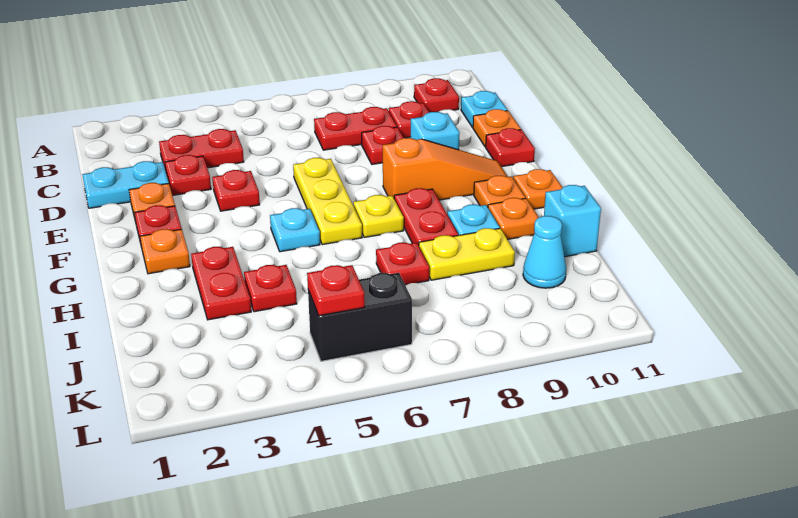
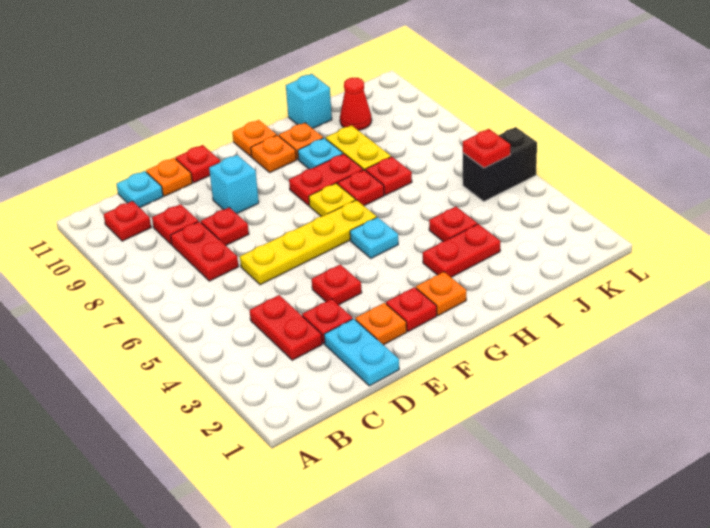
yellow 1x3 plate [293,158,362,245] -> yellow 1x4 plate [240,200,377,285]
orange 1x3 slope [383,138,508,200] -> none
none -> red 1x1 plate [337,170,384,206]
cyan 1x1 cone [523,216,566,288] -> red 1x1 cone [340,78,372,130]
black 1x2 brick [308,273,412,361] -> black 1x2 brick turned to [463,127,537,201]

